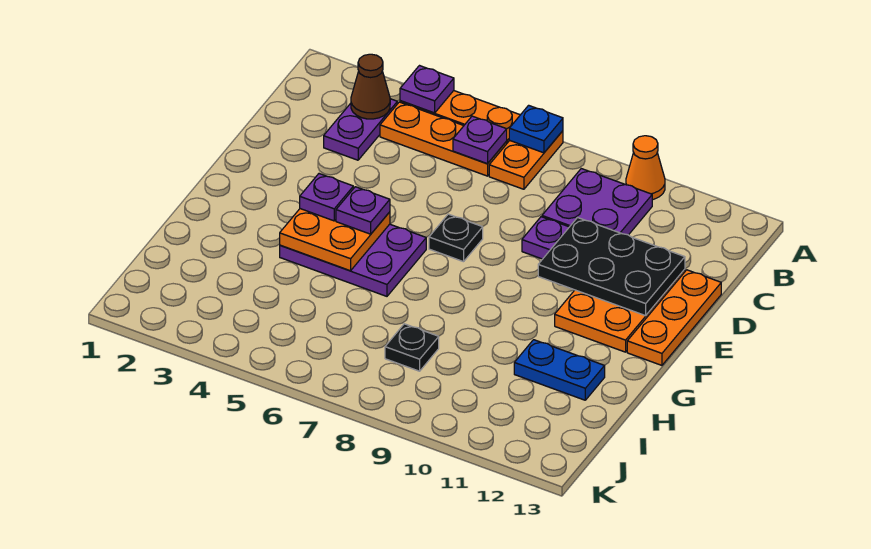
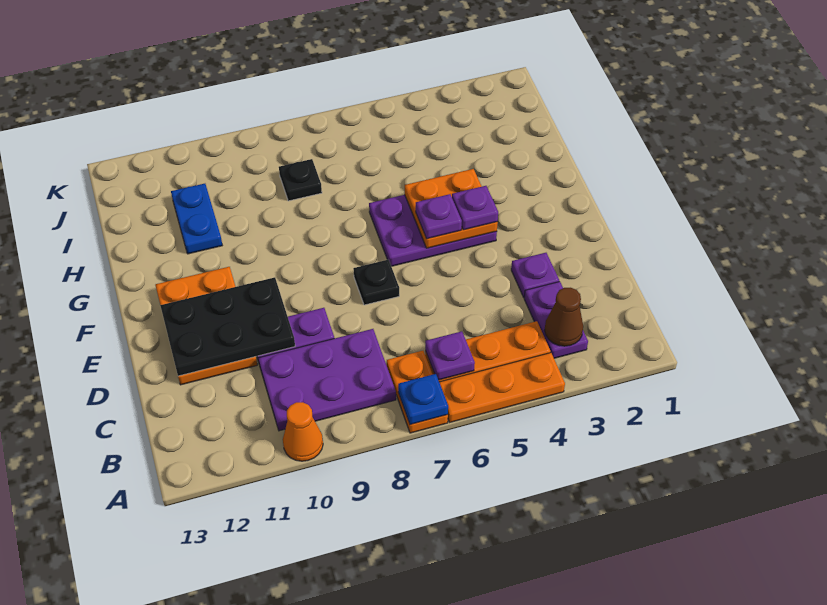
purple 1x1 plate [400,66,454,113] -> purple 1x1 plate moved to [511,253,559,297]
purple 2x2 plate [542,169,652,235] -> purple 2x3 plate [258,329,396,431]
orange 1x3 plate [627,270,721,365] -> none
blue 1x2 plate [514,340,605,400] -> blue 1x2 plate turned to [171,184,222,254]

